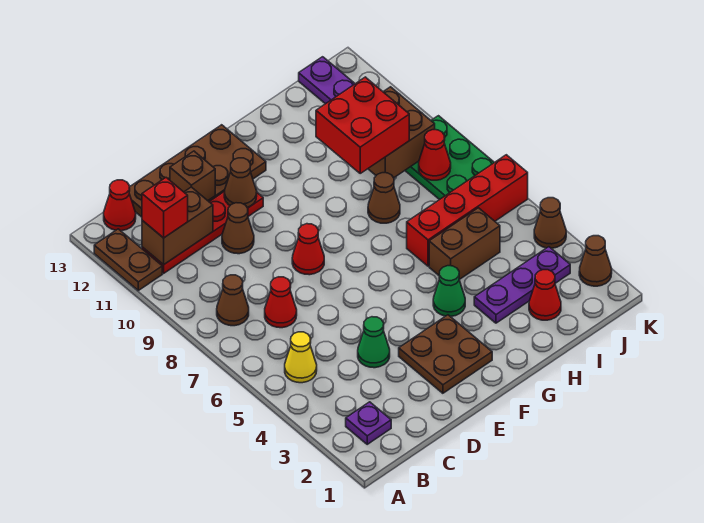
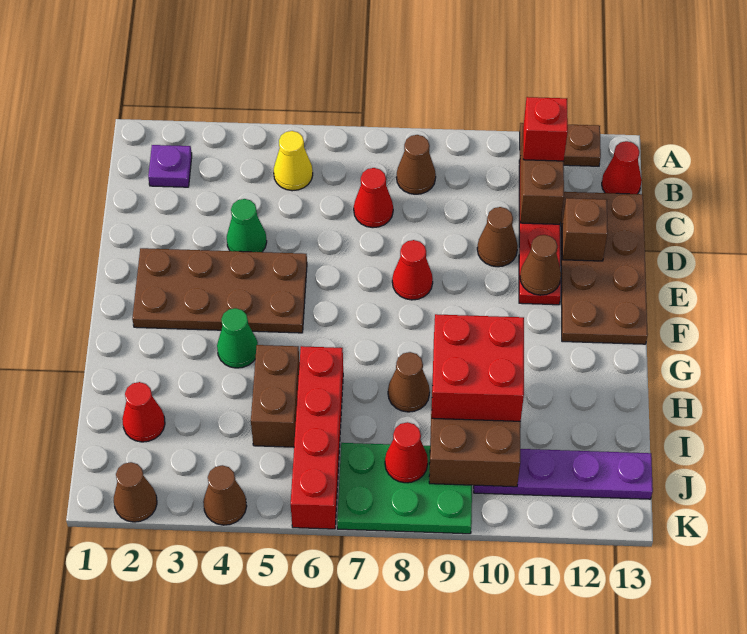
brown 2x2 plate [399,315,492,393] -> brown 2x4 plate [132,248,307,333]
purple 1x3 plate [474,247,570,323] -> none

